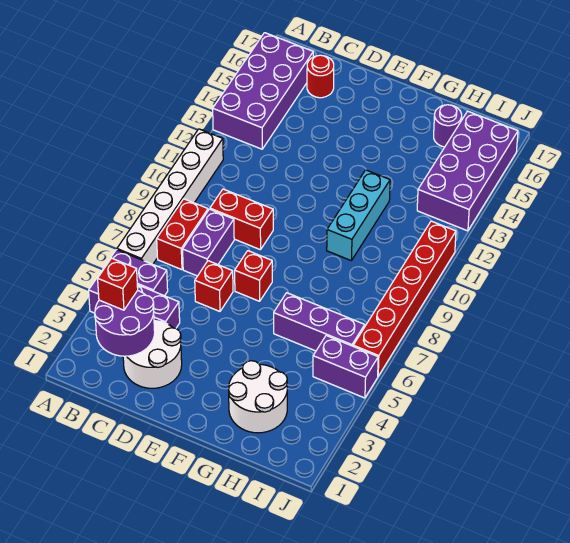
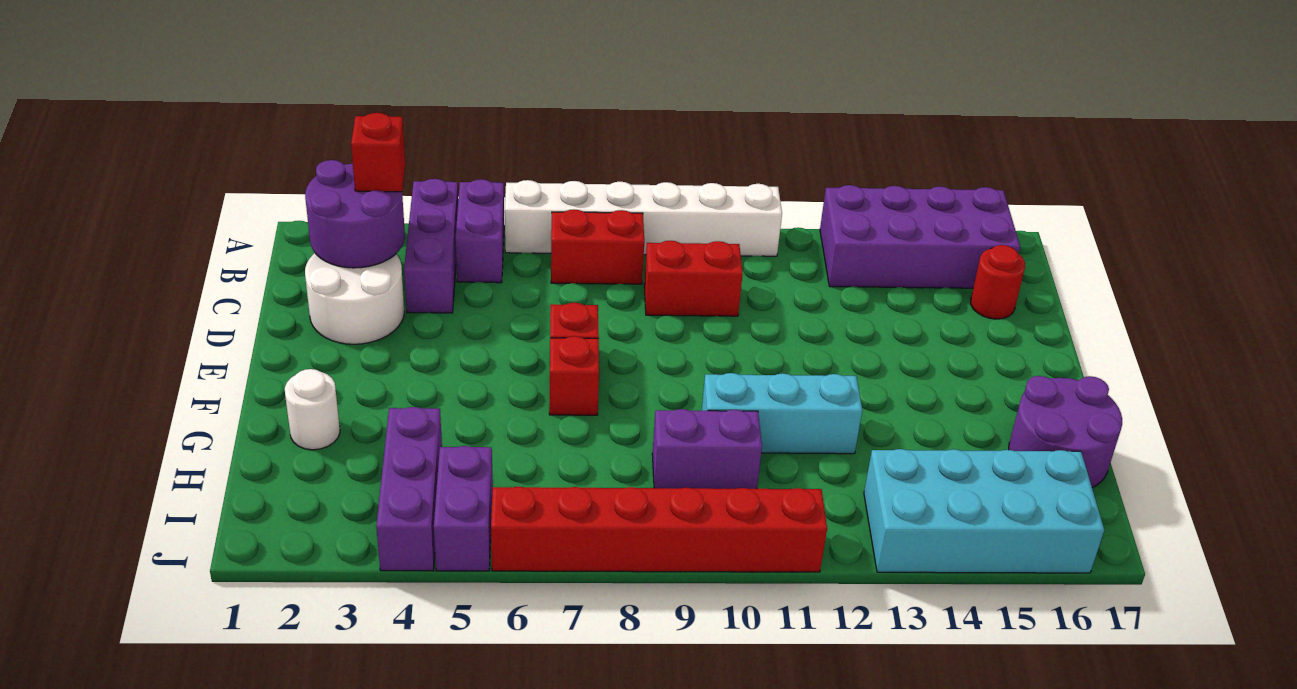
purple 1x2 brick [183,209,234,276] -> purple 1x2 brick moved to [652,409,762,489]
red 1x2 brick [210,189,273,250] -> red 1x2 brick turned to [644,241,743,316]
red 1x1 brick [195,261,233,311] -> red 1x1 brick moved to [549,336,599,415]
white 2x2 round brick [229,361,287,433] -> white 1x1 round brick [285,369,340,450]
purple 1x3 brick [274,293,365,351] -> purple 1x3 brick moved to [376,407,442,571]
purple 1x1 round brick [434,105,462,147] -> purple 2x2 round brick [1009,376,1122,488]
purple 2x4 brick [417,111,518,231] -> cyan 2x4 brick [864,449,1104,573]

